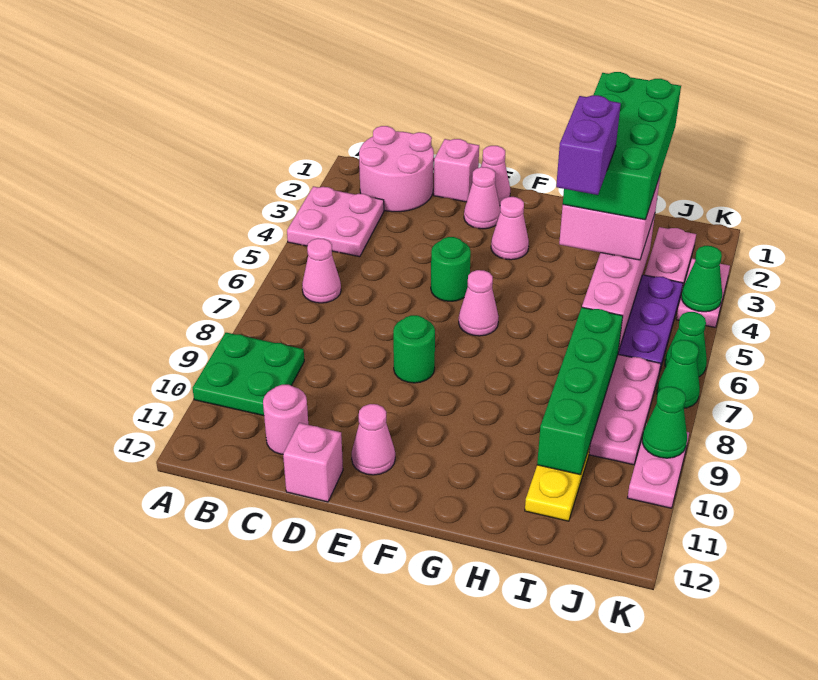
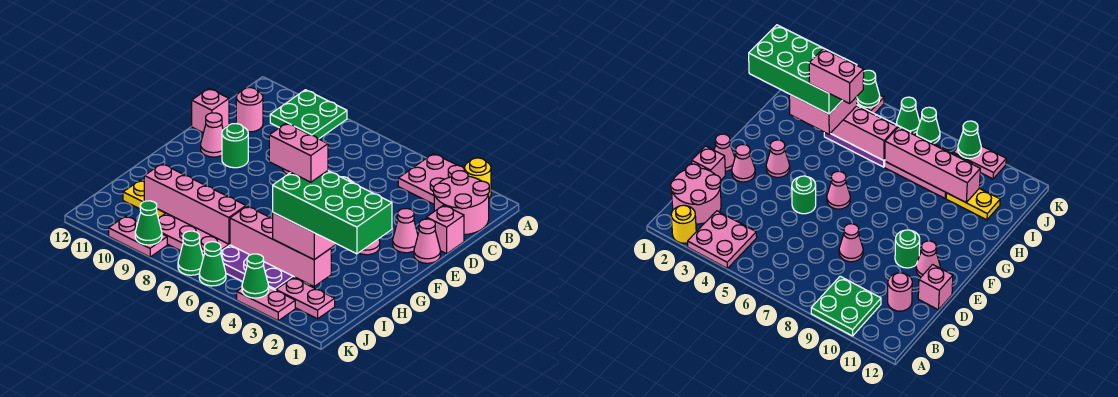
none -> yellow 1x1 round brick [465,158,491,198]
pink 1x1 cone [302,238,341,303] -> pink 1x1 cone moved to [839,224,863,262]
green 1x1 round brick [393,315,435,383] -> green 1x1 round brick moved to [222,123,248,168]
purple 1x2 brick [556,95,621,195] -> pink 1x2 brick [269,123,328,182]
green 1x4 brick [537,307,623,475] -> pink 1x4 brick [144,164,246,244]

